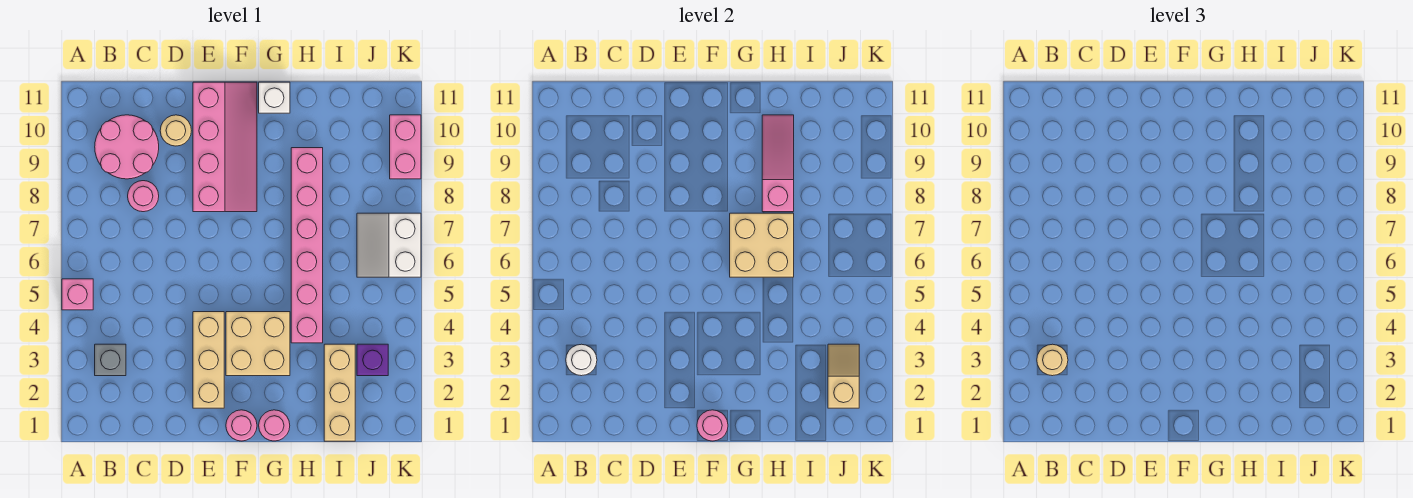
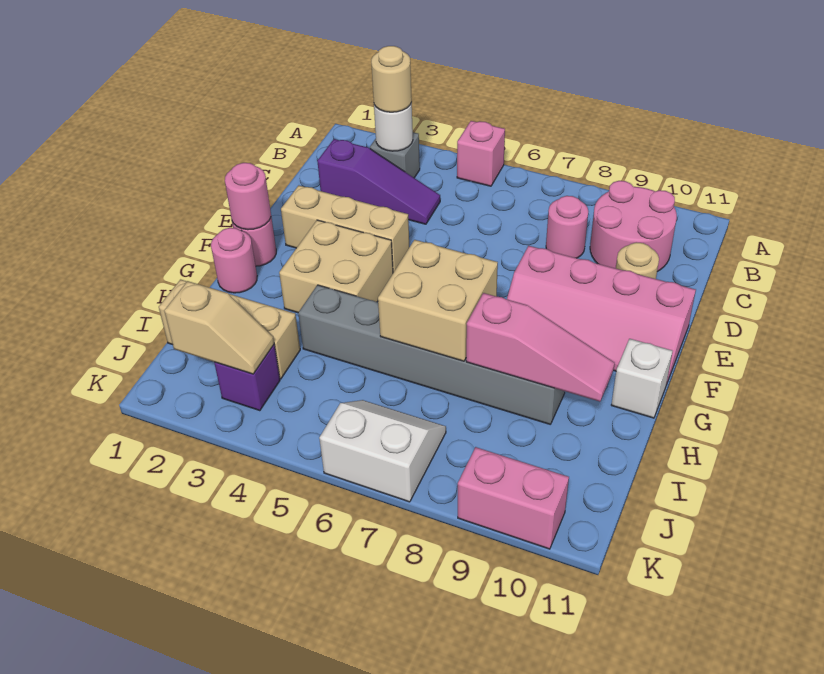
none -> purple 1x3 slope [317,139,440,224]
pink 1x6 brick [291,148,323,343] -> grey 1x6 brick [298,285,565,424]

